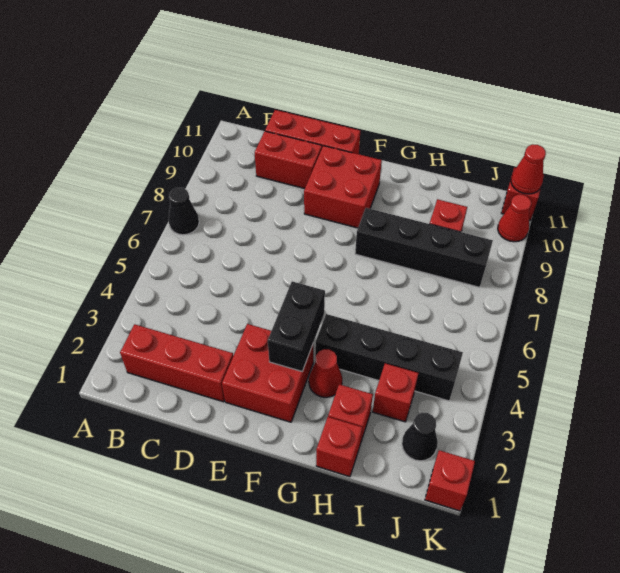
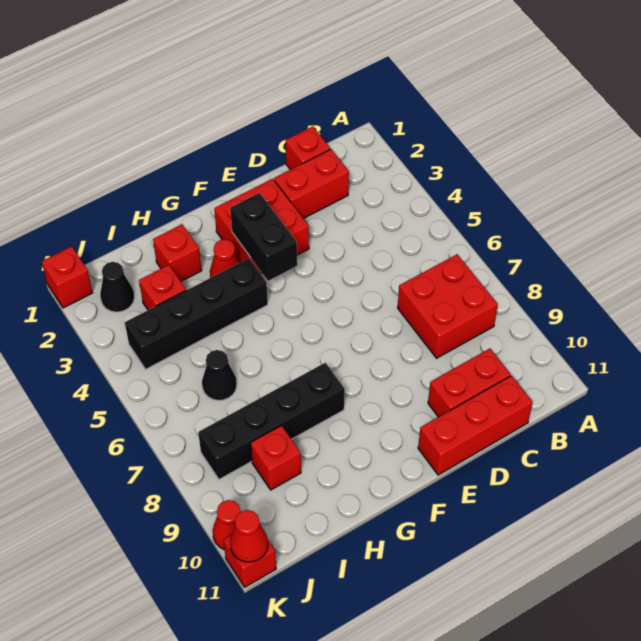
black 1x1 cone [169,188,199,235] -> black 1x1 cone moved to [202,350,237,400]
red 1x3 brick [120,324,233,402] -> red 1x2 brick [274,149,349,219]
red 2x2 brick [304,146,382,228] -> red 2x2 brick moved to [398,254,498,358]
red 1x1 brick [316,417,362,477] -> red 1x1 brick moved to [285,126,330,170]

